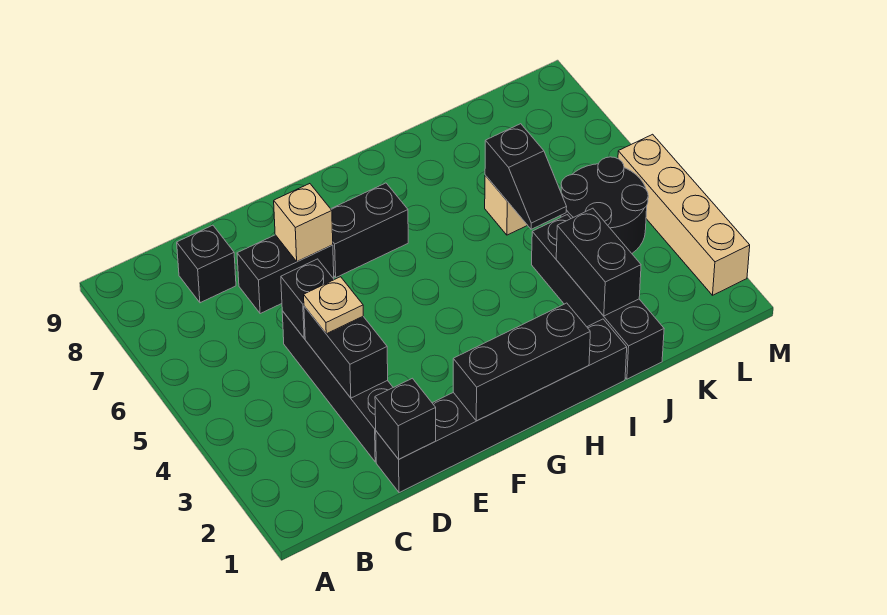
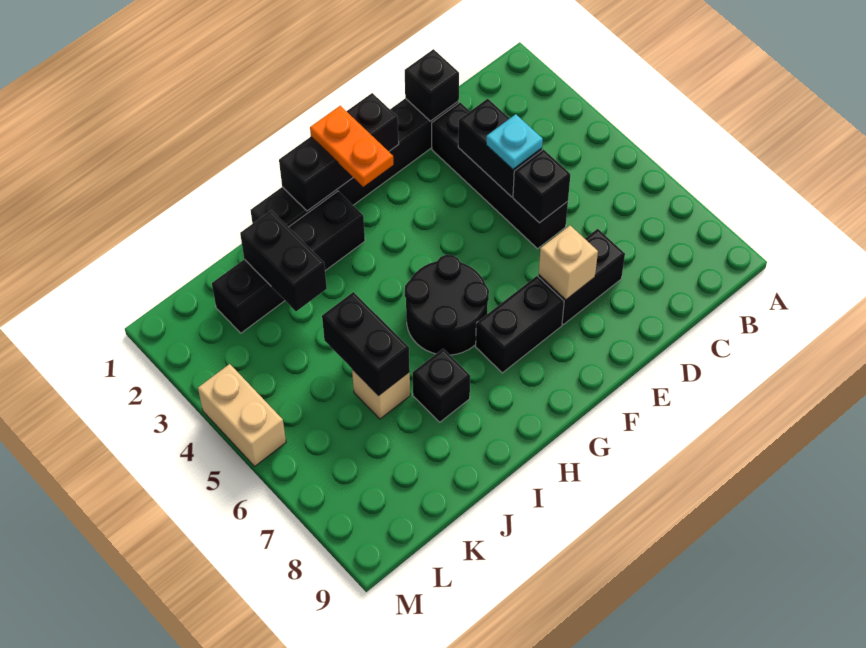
black 1x1 brick [177,225,236,303] -> black 1x1 brick moved to [413,349,470,422]
tan 1x1 plate [304,277,363,334] -> cyan 1x1 plate [486,114,543,169]
none -> orange 1x2 plate [310,106,393,187]
black 1x4 brick [532,215,664,379] -> black 1x4 brick turned to [212,191,365,333]
black 1x2 slope [485,124,567,229] -> black 1x2 brick [322,292,410,396]
black 2x2 round brick [561,157,648,253] -> black 2x2 round brick moved to [405,255,489,355]
tan 1x4 brick [618,134,750,295] -> tan 1x2 brick [198,364,286,466]

